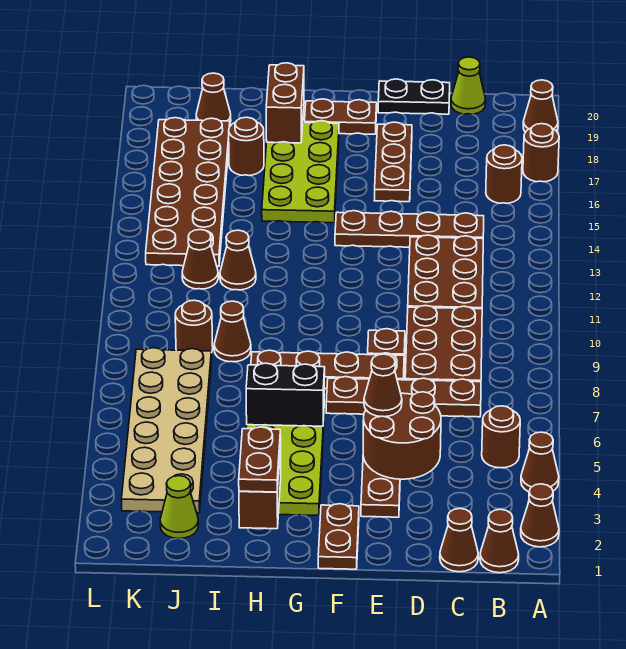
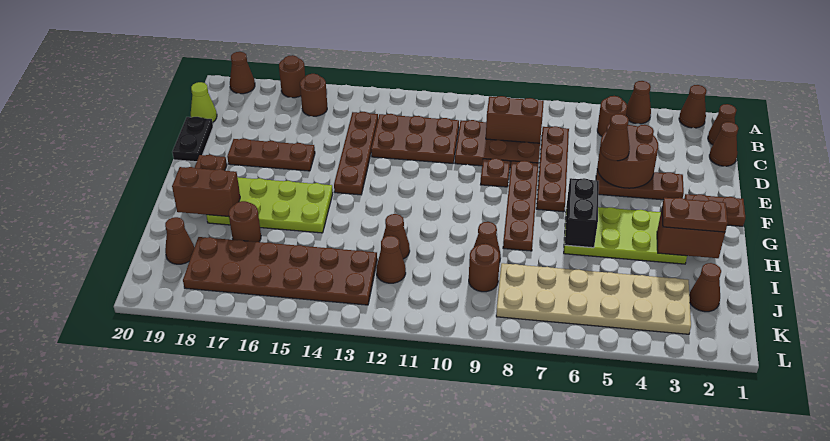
none -> brown 1x2 brick [486,96,544,143]
lime 1x1 cone [160,476,198,539] -> brown 1x1 cone [689,263,721,312]

